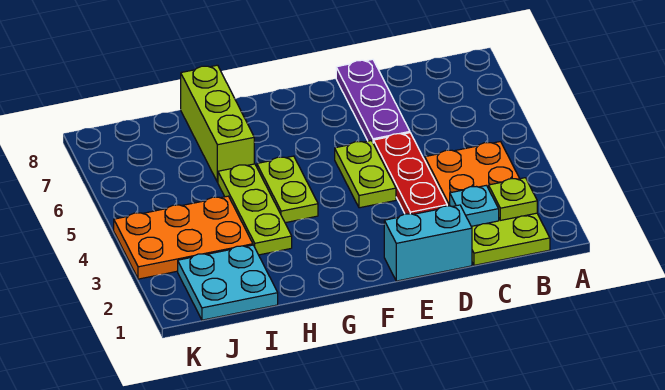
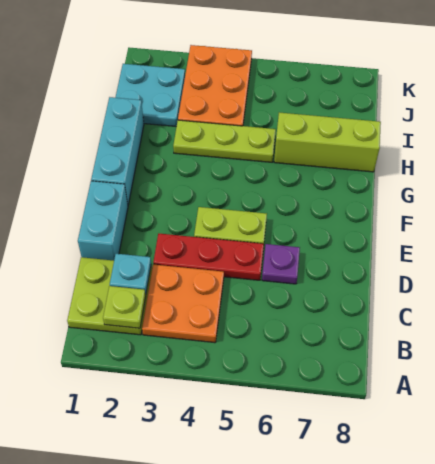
purple 1x3 plate [336,59,410,142] -> purple 1x1 plate [262,244,300,284]
none -> cyan 1x3 brick [91,97,144,205]
lime 1x2 plate [257,156,318,223] -> none

